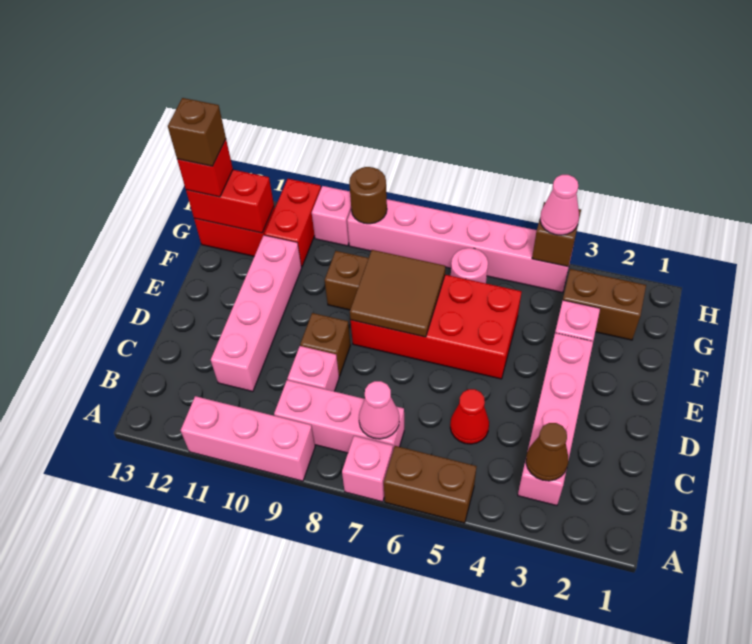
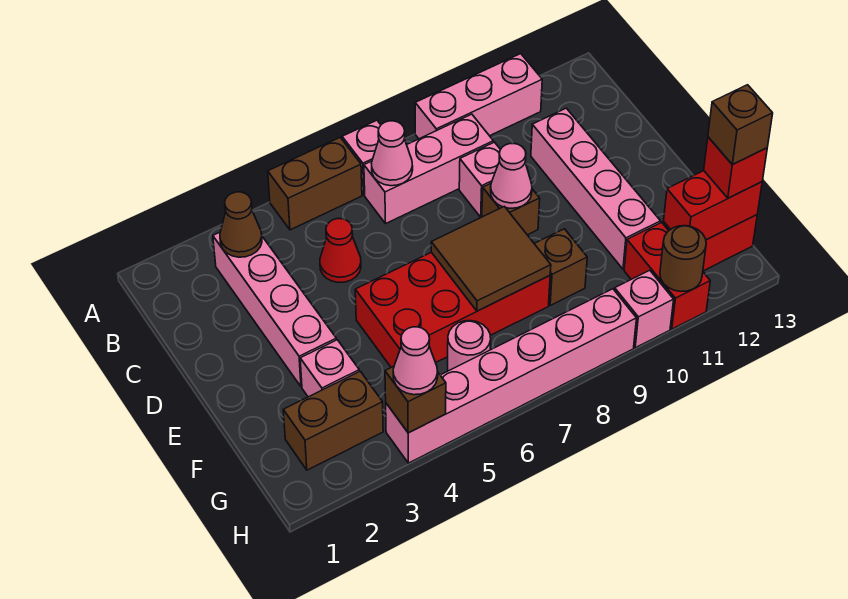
none -> pink 1x1 cone [491,144,532,208]
brown 1x1 round brick [349,167,387,224] -> brown 1x1 round brick moved to [660,226,706,292]

